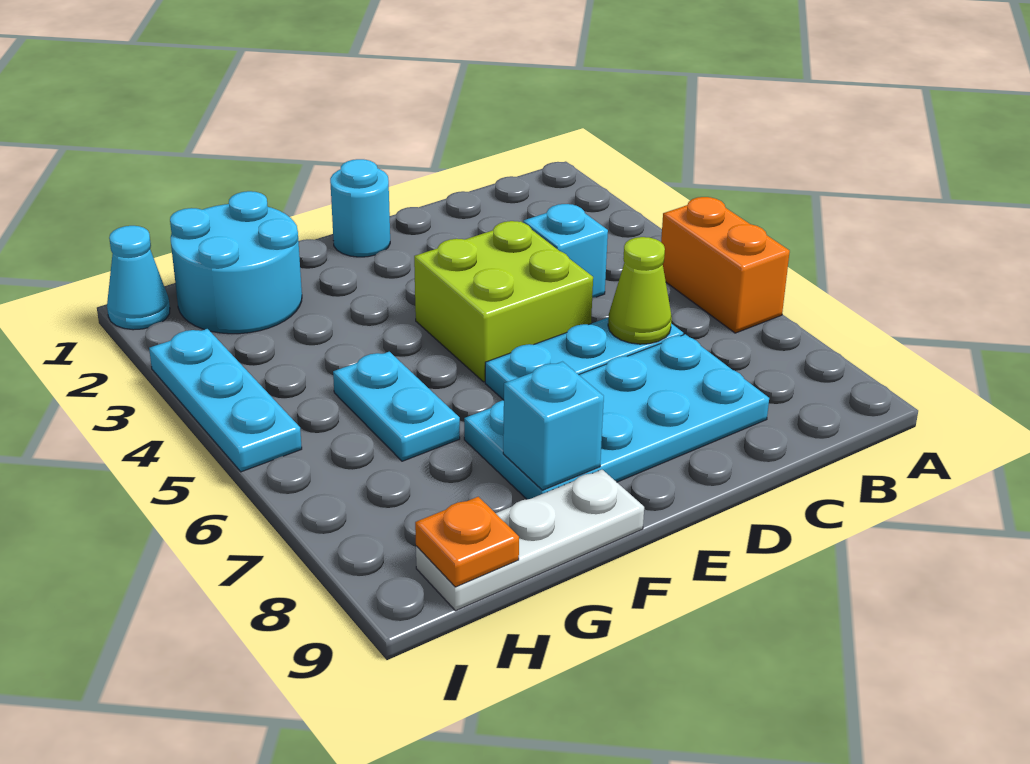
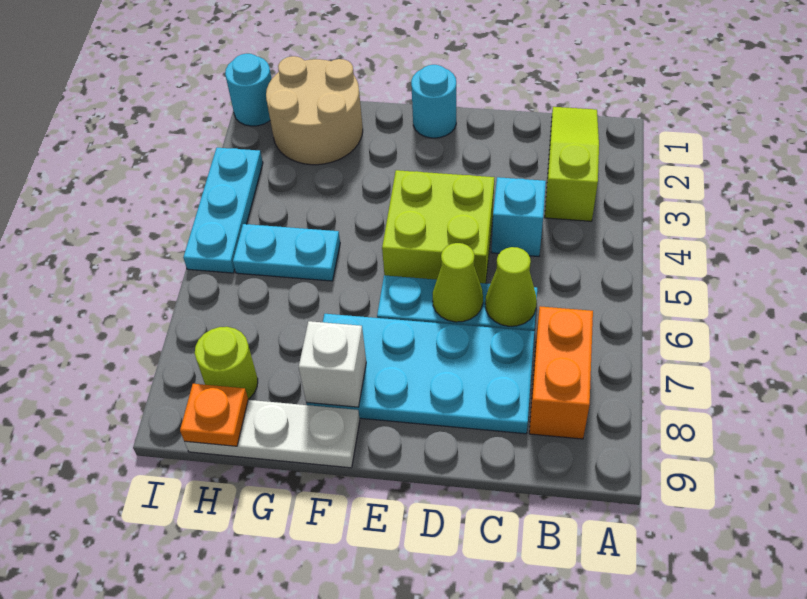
orange 1x2 brick [661,197,790,333] -> orange 1x2 brick moved to [529,306,593,439]
none -> lime 1x3 slope [545,107,599,221]
none -> lime 1x1 cone [433,243,483,322]
cyan 1x1 brick [503,362,604,490] -> white 1x1 brick [299,321,366,407]
cyan 2x2 round brick [170,191,302,334] -> tan 2x2 round brick [266,56,363,165]
cyan 1x2 plate [333,352,460,461] -> cyan 1x2 plate turned to [233,224,340,281]
none -> lime 1x1 round brick [195,327,258,399]
cyan 1x1 cone [107,226,170,330] -> cyan 1x1 round brick [225,54,272,126]

